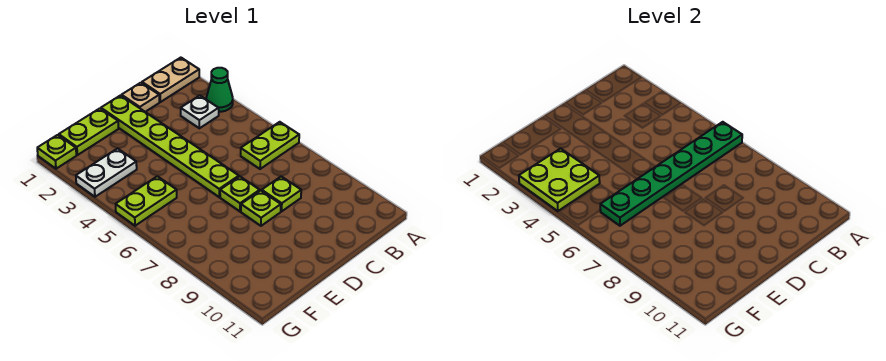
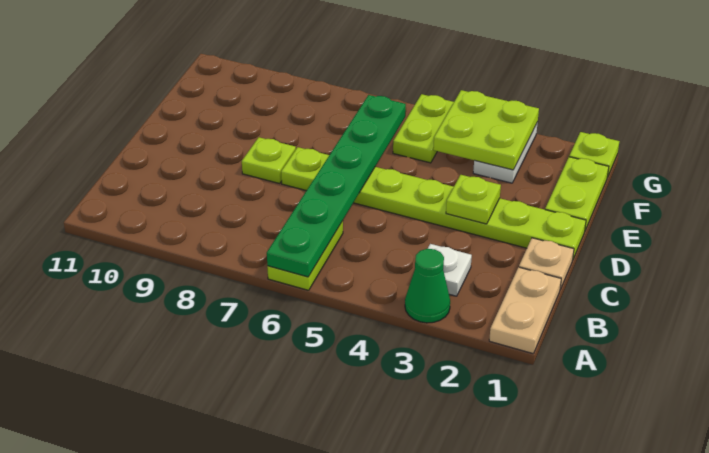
lime 1x1 plate [262,177,301,211] -> lime 1x1 plate moved to [446,175,501,224]

